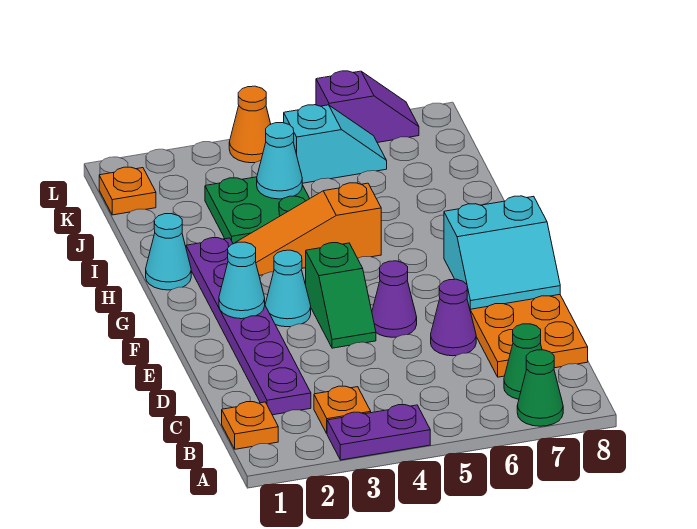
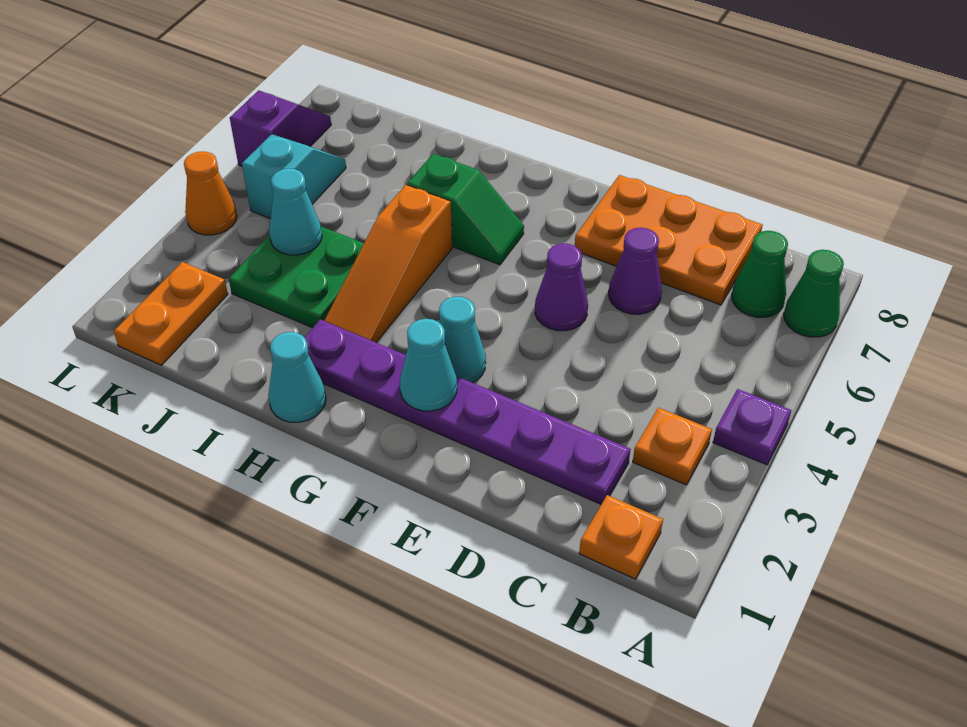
purple 1x2 plate [327,405,430,460] -> purple 1x1 plate [713,389,791,465]
green 1x2 slope [306,243,376,348] -> green 1x2 slope moved to [407,154,524,265]
cyan 2x2 slope [444,196,560,309] -> none
orange 1x1 plate [99,167,156,215] -> orange 1x2 plate [114,262,228,365]

